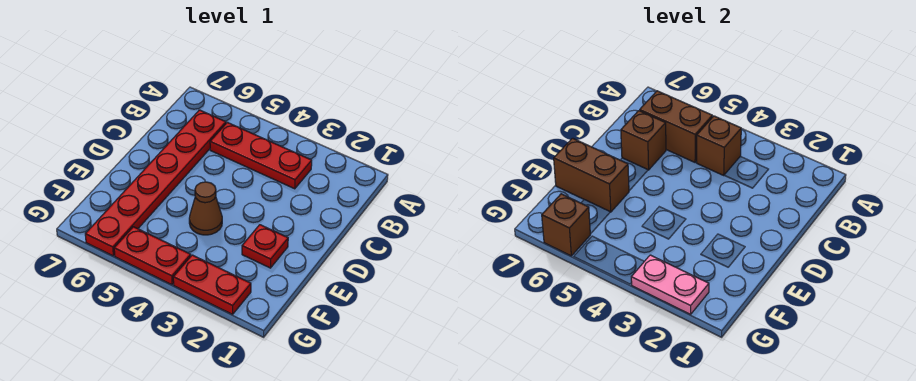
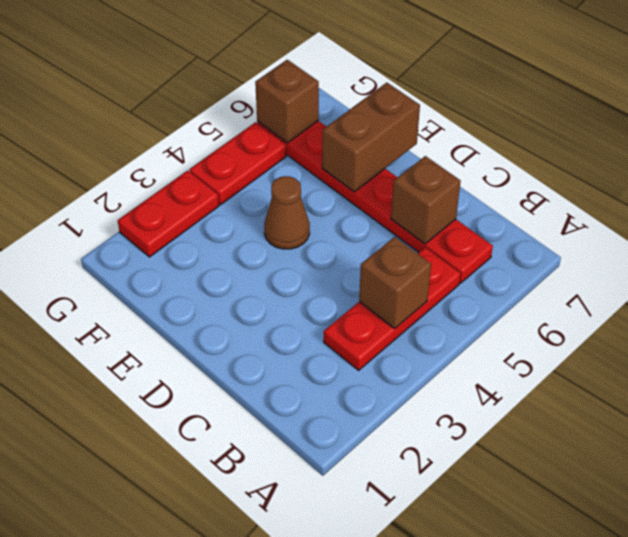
brown 1x2 brick [640,91,712,162] -> none
red 1x1 plate [242,225,288,268] -> none
pink 1x2 plate [631,255,709,314] -> none

